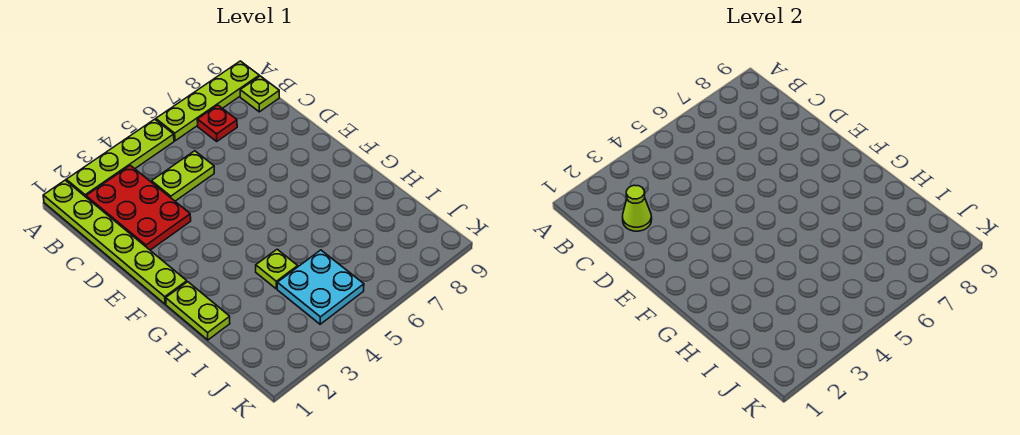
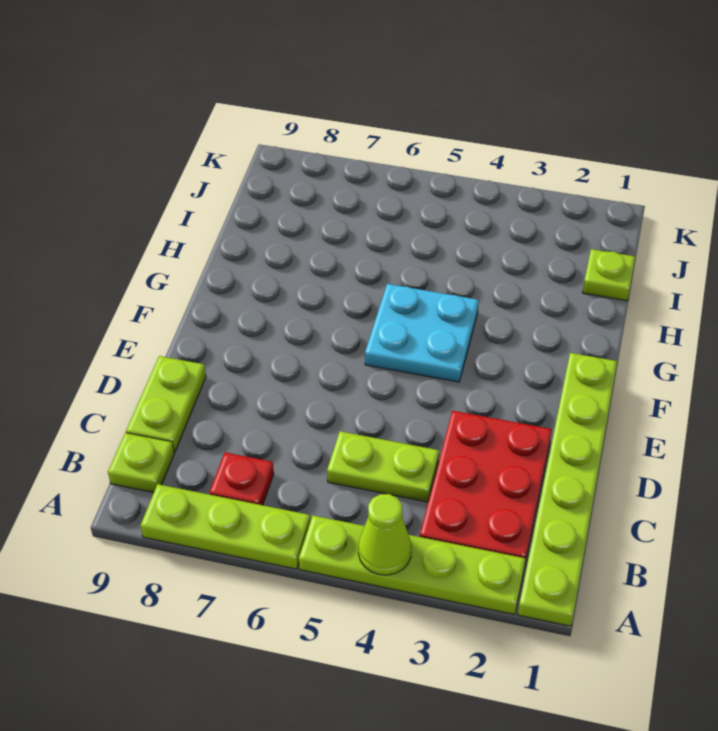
lime 1x4 plate [156,61,259,141] -> lime 1x3 plate [140,484,310,569]
lime 1x1 cone [623,185,652,231] -> lime 1x1 cone moved to [358,494,412,575]
lime 1x2 plate [166,282,230,340] -> lime 1x2 plate moved to [126,356,206,452]
lime 1x1 plate [256,249,298,289] -> lime 1x1 plate moved to [583,249,635,301]
cyan 2x2 plate [277,250,364,324] -> cyan 2x2 plate moved to [365,284,479,382]

